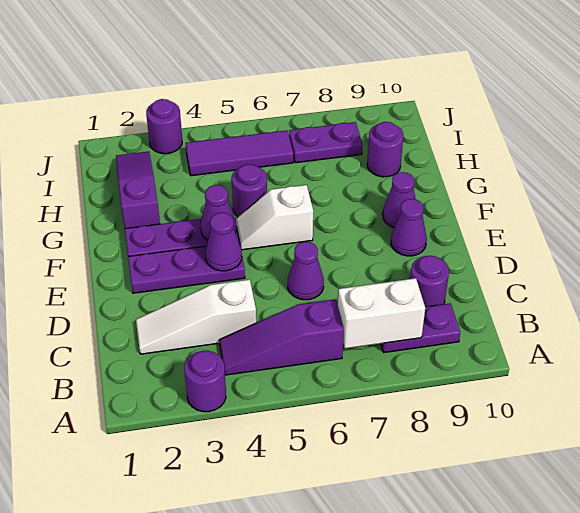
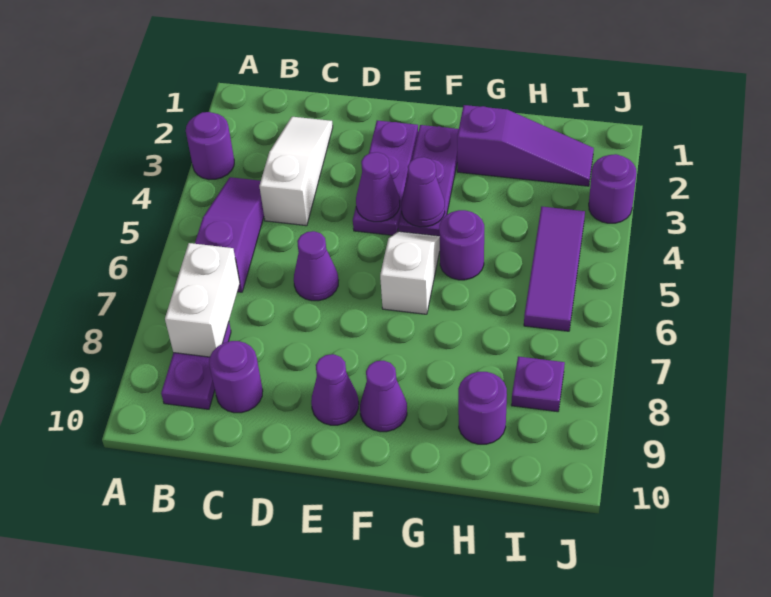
purple 1x2 plate [289,122,363,163] -> purple 1x1 plate [511,356,565,412]

